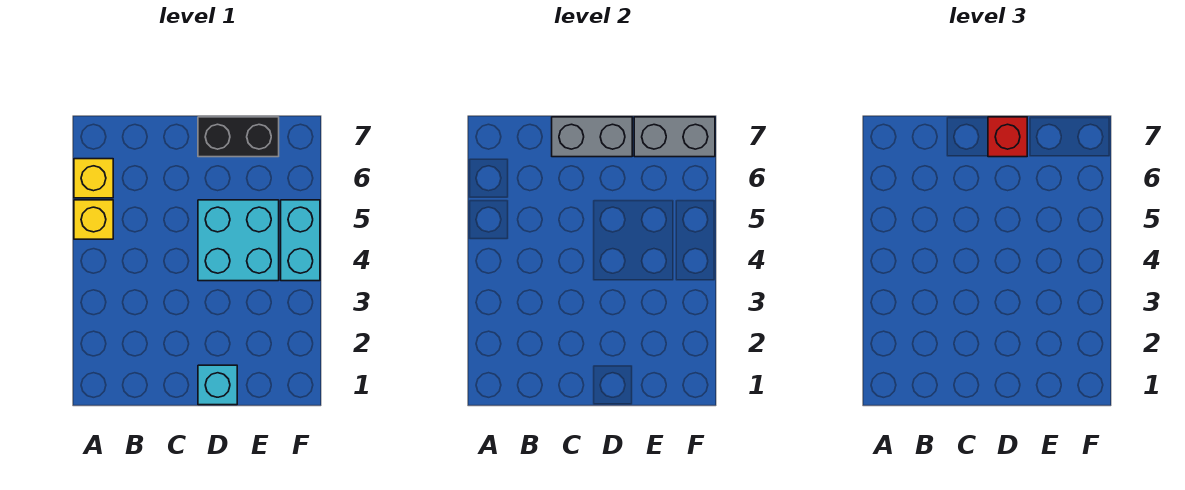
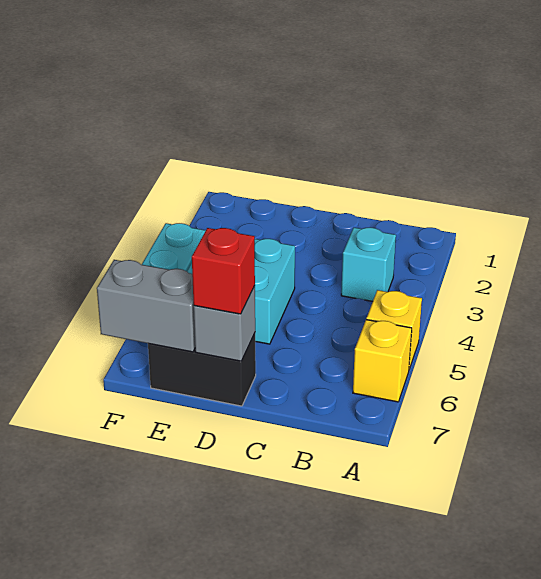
grey 1x2 brick [552,117,632,157] -> grey 1x1 brick [194,286,255,361]
cyan 1x1 brick [198,365,237,405] -> cyan 1x1 brick moved to [341,227,396,302]

